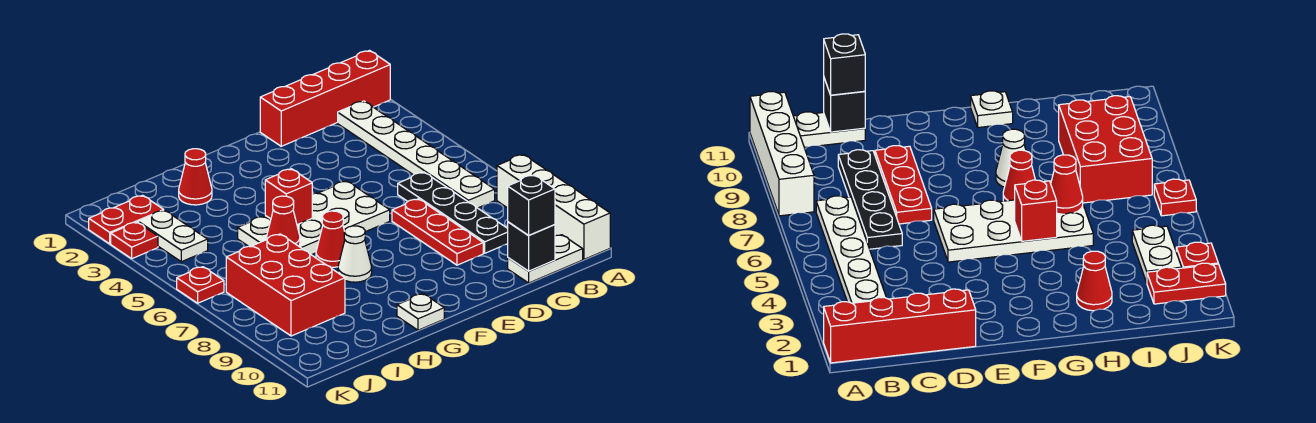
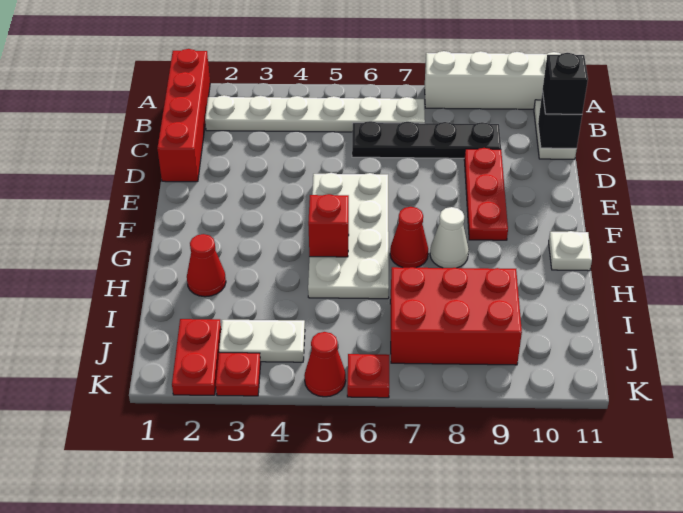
red 1x3 plate [392,199,483,265] -> red 1x3 plate turned to [464,148,508,240]
red 1x1 cone [266,196,300,246] -> red 1x1 cone moved to [304,332,346,397]

